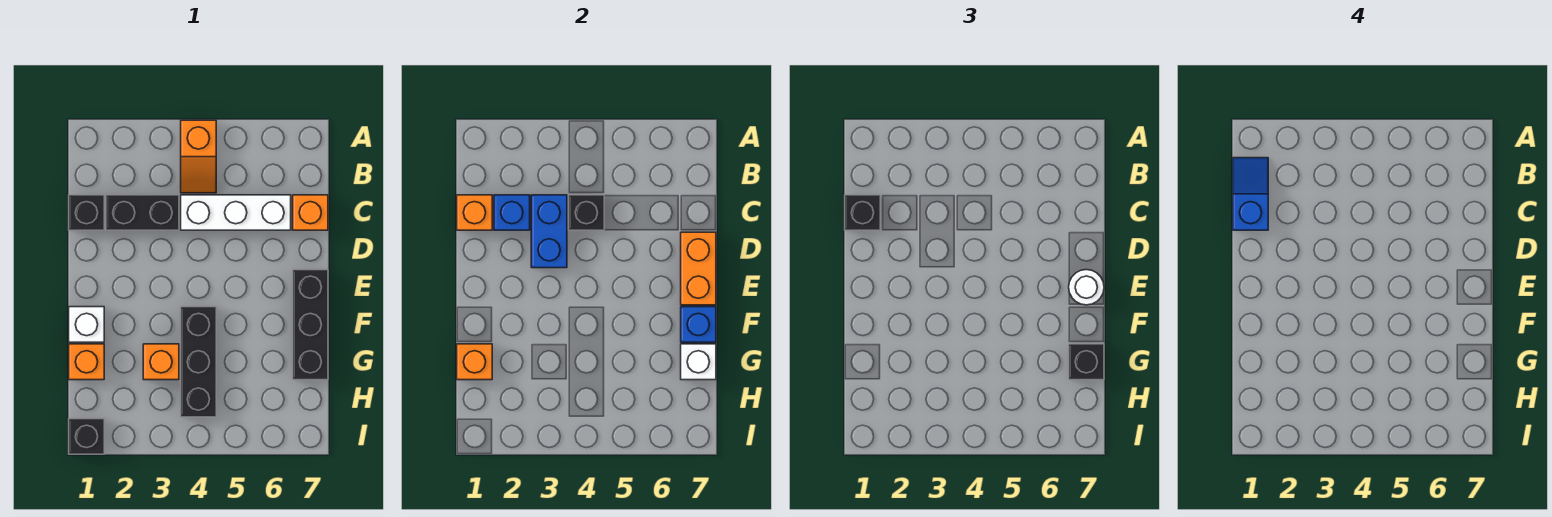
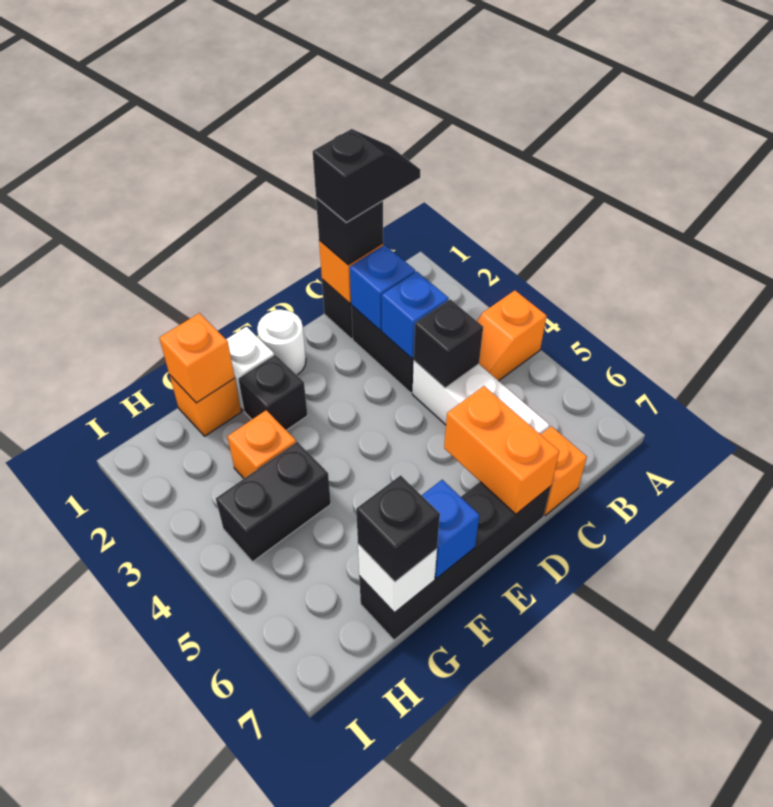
blue 1x2 slope [1233,158,1268,230] -> black 1x2 slope [313,129,420,222]
blue 1x2 brick [531,195,567,268] -> blue 1x1 brick [382,271,449,359]
orange 1x2 brick [681,232,716,305] -> orange 1x2 brick turned to [444,386,559,514]
black 1x3 brick [293,270,328,380] -> black 1x4 brick [359,482,551,640]
white 1x1 round brick [1069,270,1104,305] -> white 1x1 round brick moved to [257,310,306,375]
black 1x3 brick [181,307,216,417] -> black 1x2 brick [216,442,331,562]
black 1x1 brick [69,419,104,454] -> black 1x1 brick moved to [238,355,308,430]

